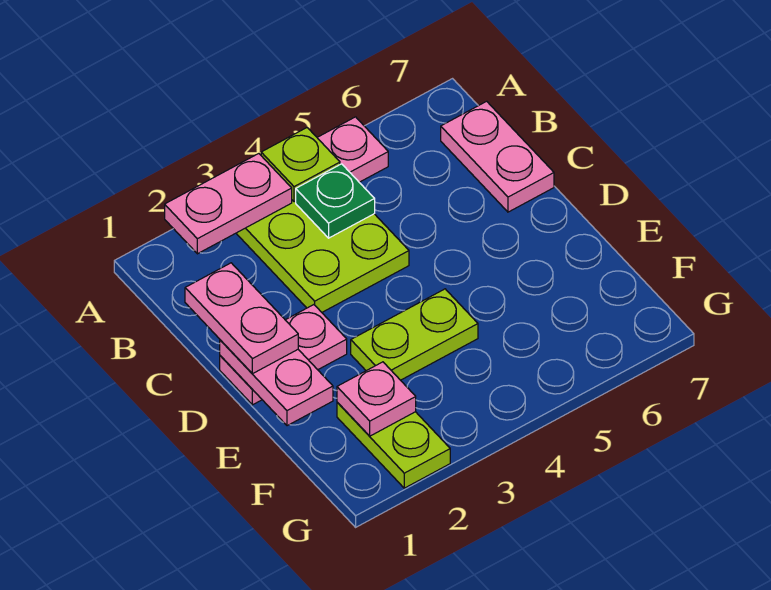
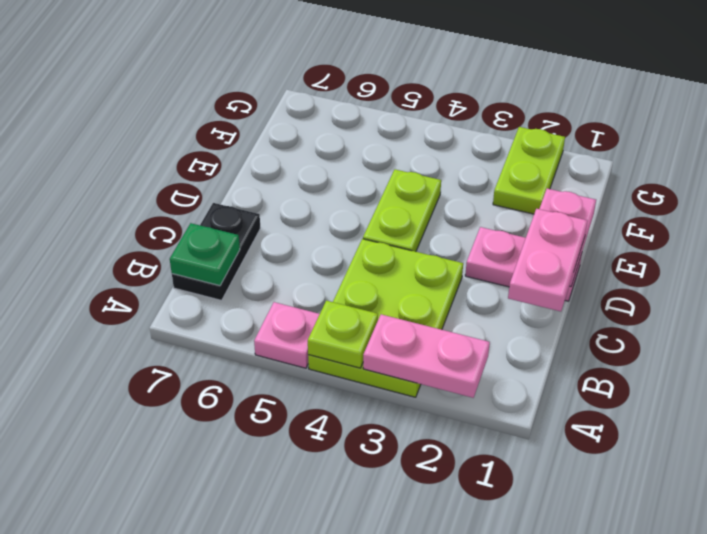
green 1x1 plate [296,164,375,238] -> green 1x1 plate moved to [170,223,240,286]
pink 1x2 plate [441,101,554,212] -> black 1x2 plate [172,203,260,300]
lime 1x2 plate [351,289,478,380] -> lime 1x2 plate turned to [363,169,441,252]
pink 1x1 plate [337,362,416,436] -> none

